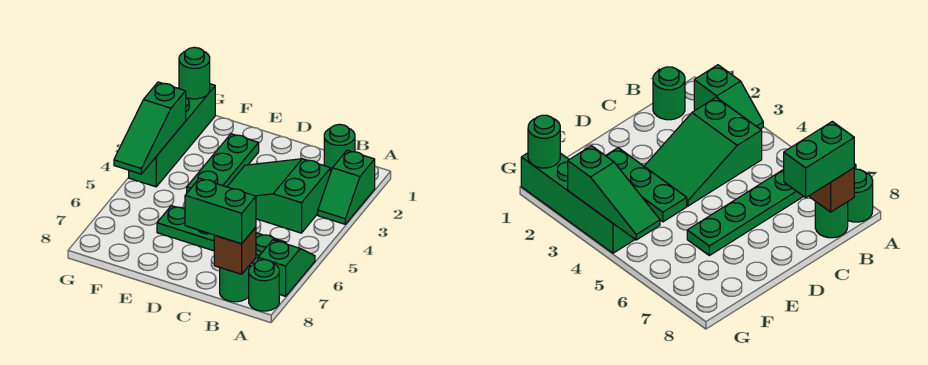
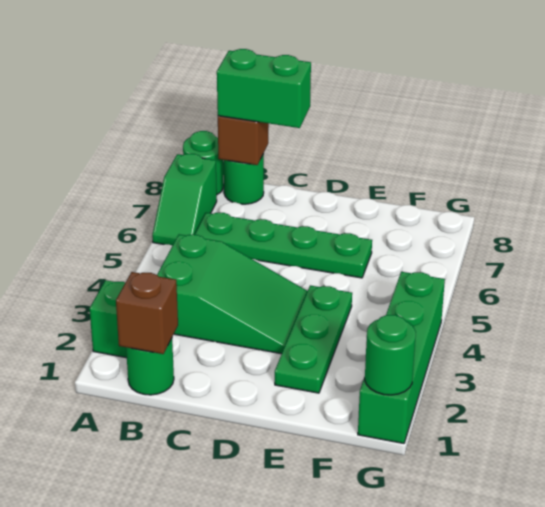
none -> brown 1x1 brick [116,272,178,354]
green 1x3 slope [114,82,186,174] -> none

